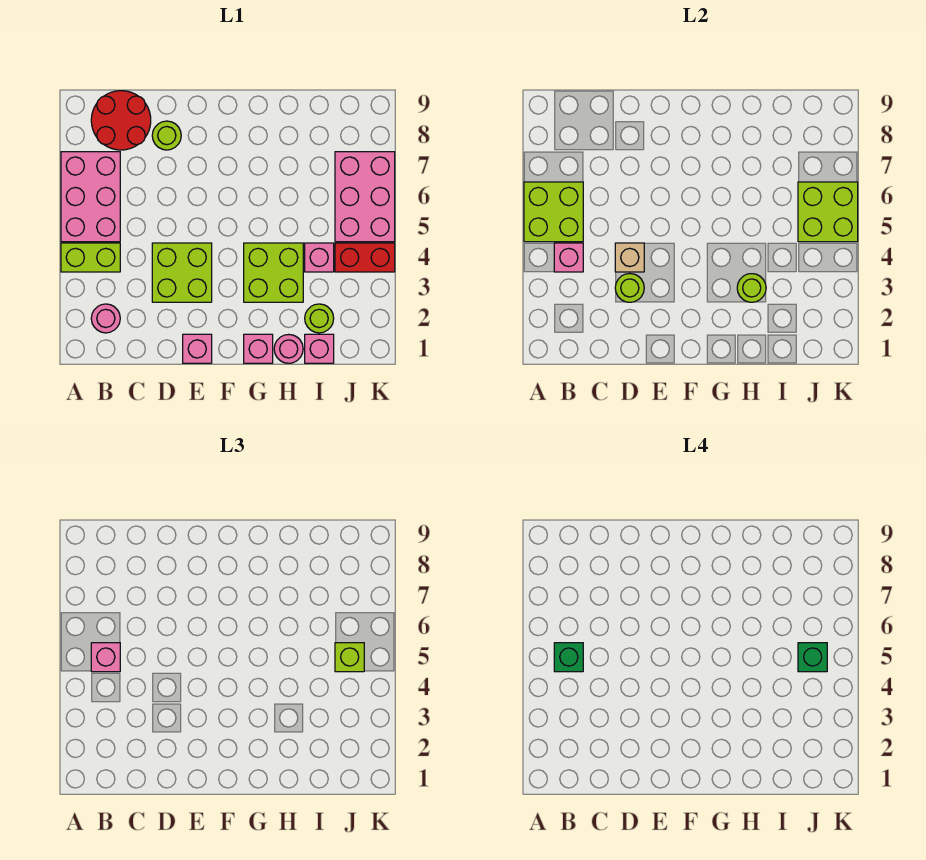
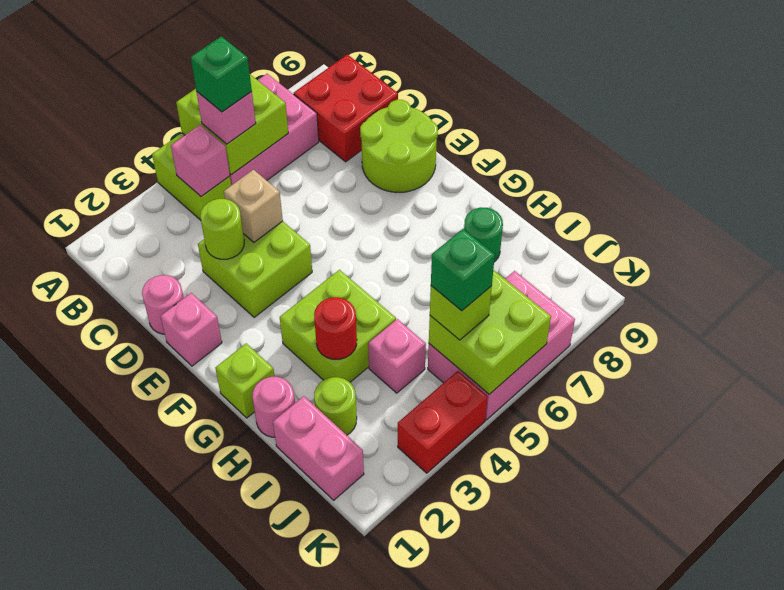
pink 1x1 round brick [91,304,120,333] -> pink 1x1 round brick moved to [142,275,184,334]
red 2x2 round brick [91,91,151,150] -> red 2x2 brick [294,54,398,162]
lime 1x1 round brick [152,121,181,150] -> lime 2x2 round brick [360,100,438,192]
pink 1x1 brick [244,334,273,363] -> lime 1x1 brick [215,343,274,418]
lime 1x1 round brick [737,274,766,302] -> red 1x1 round brick [314,297,357,359]
none -> green 1x1 round brick [464,207,503,262]
pink 1x1 brick [305,334,334,363] -> pink 1x2 brick [273,396,364,500]
red 1x2 brick [335,243,395,272] -> red 1x2 brick turned to [398,371,488,473]

